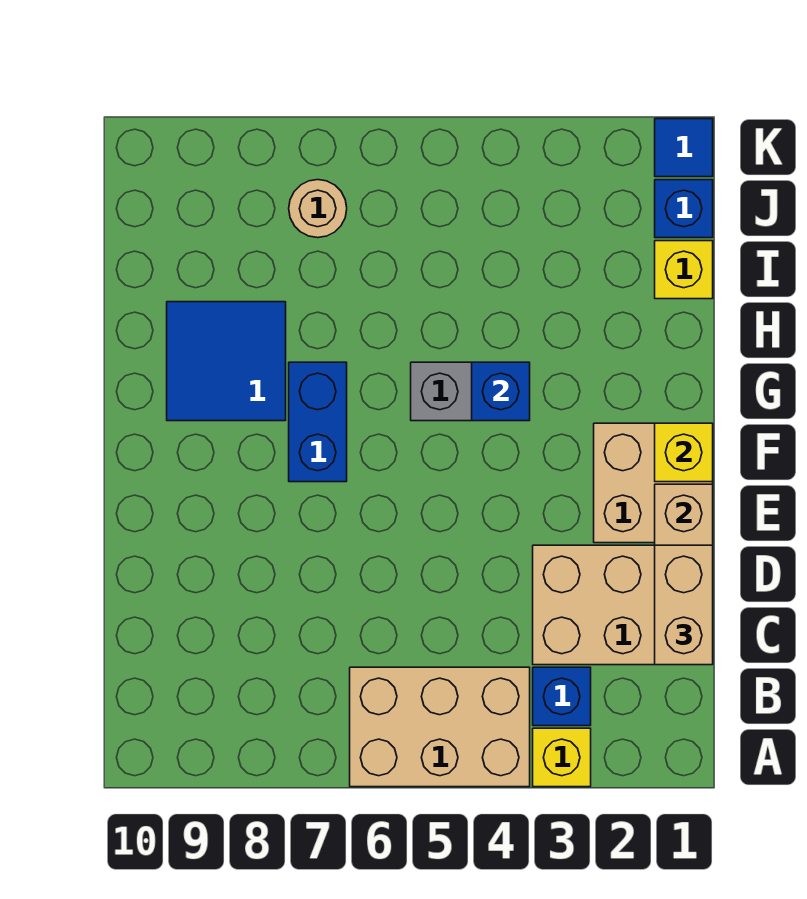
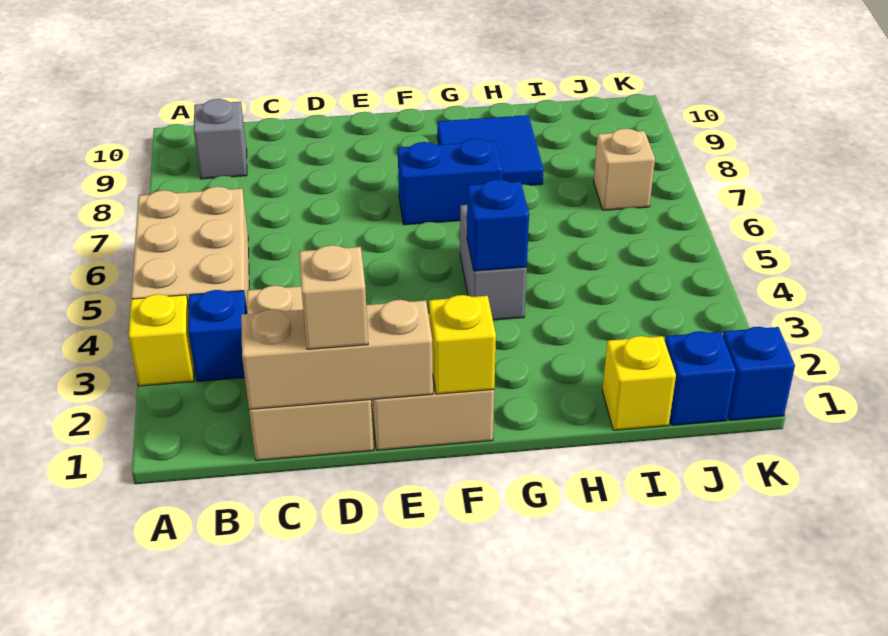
none -> grey 1x1 brick [194,99,247,179]
tan 1x2 brick [655,545,713,665] -> tan 1x1 brick [299,245,368,349]
tan 1x1 round brick [289,180,347,238] -> tan 1x1 brick [594,129,655,210]
blue 1x1 tile [655,119,713,177] -> blue 1x1 brick [723,327,795,421]

